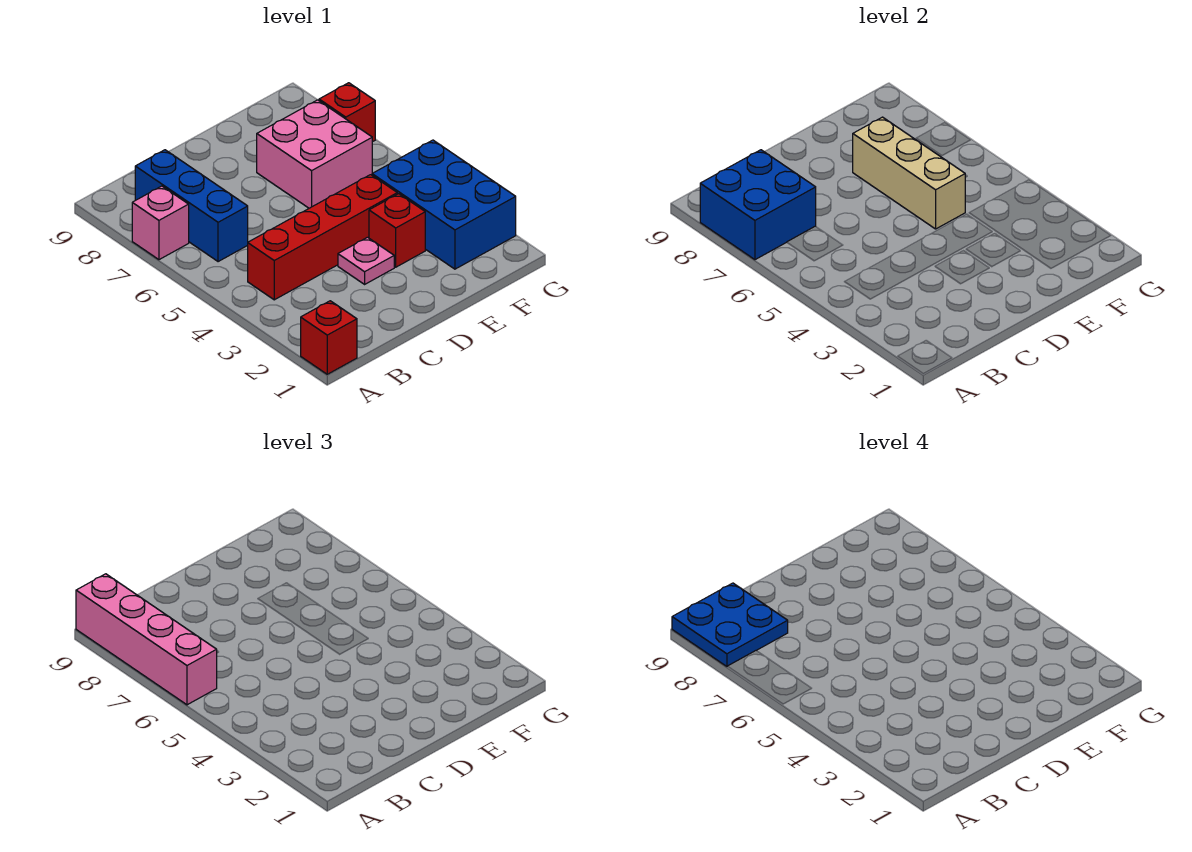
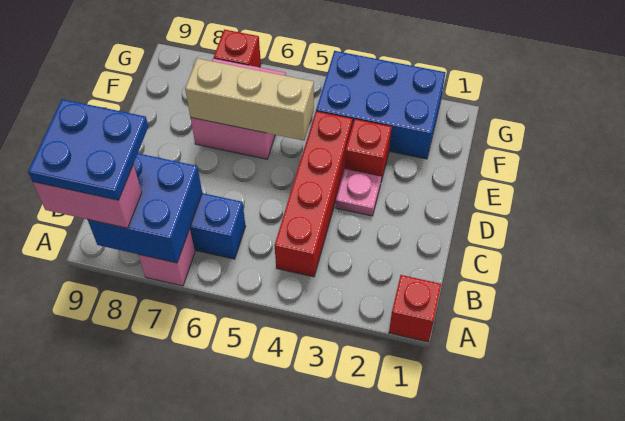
pink 1x4 brick [76,574,217,705] -> pink 1x2 brick [33,165,142,228]

